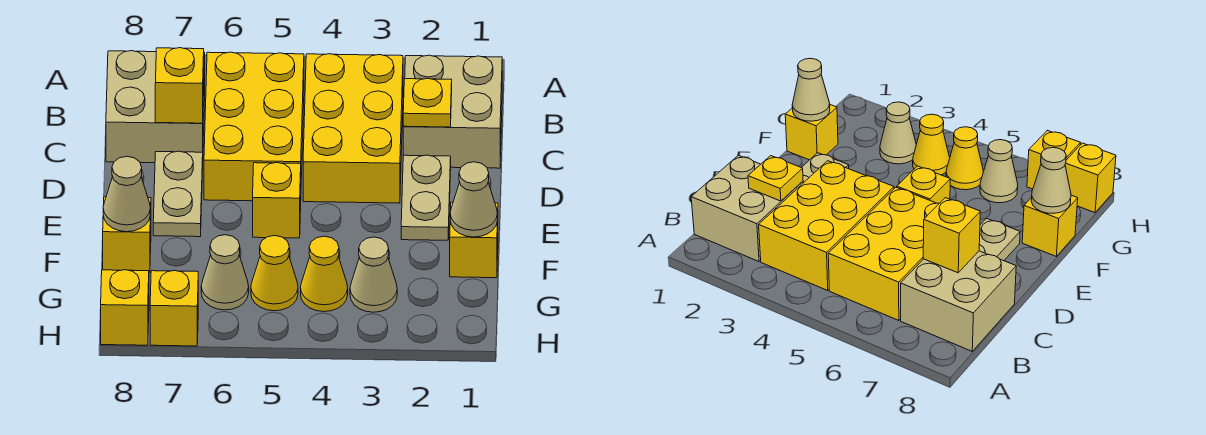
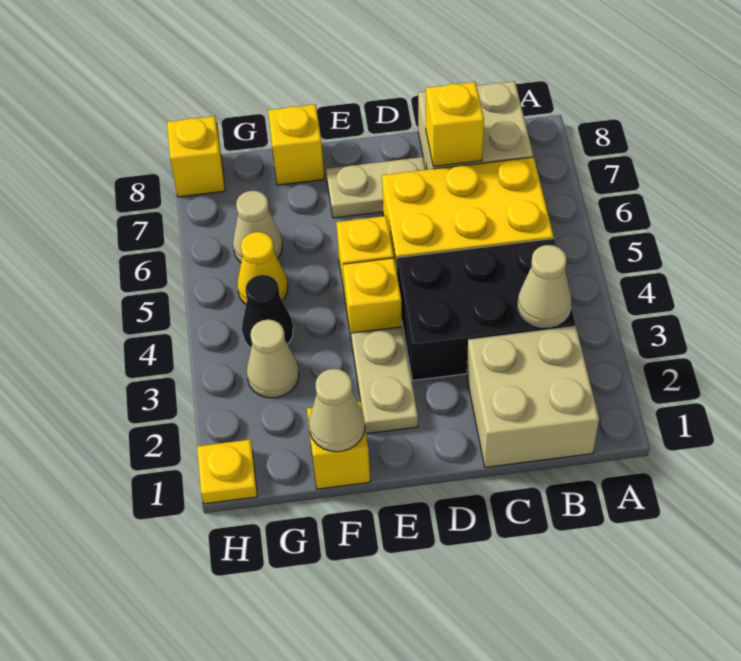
yellow 2x3 brick [303,54,403,203] -> black 2x3 brick [397,239,576,380]
yellow 1x1 plate [403,78,452,127] -> yellow 1x1 plate moved to [197,440,257,504]
tan 1x2 plate [401,155,451,240] -> tan 1x2 plate turned to [351,327,418,434]
tan 1x1 cone [103,156,150,232] -> tan 1x1 cone moved to [518,245,571,327]
yellow 1x1 cone [301,236,348,312] -> black 1x1 cone [242,275,293,348]
yellow 1x1 brick [150,271,198,346] -> yellow 1x1 brick moved to [343,258,402,342]

